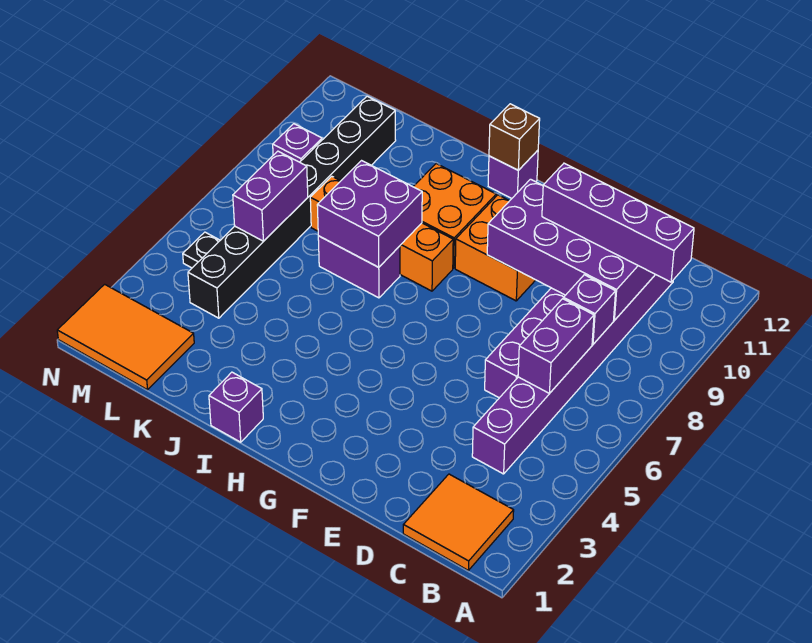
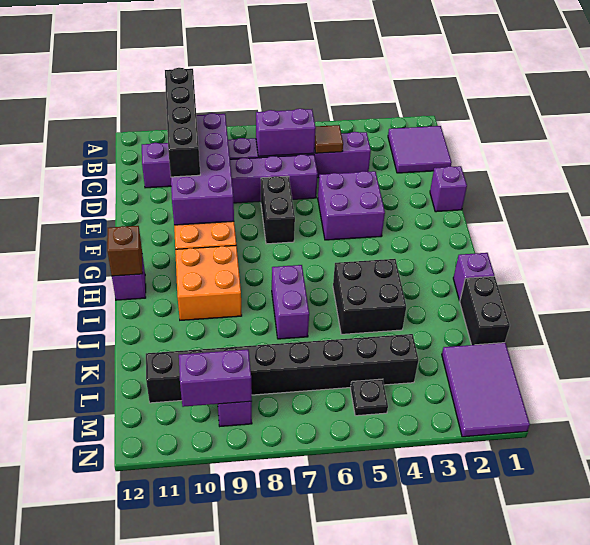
orange 2x2 tile [403,474,514,570] -> purple 2x2 tile [388,126,452,173]
purple 1x4 brick [542,163,694,282] -> black 1x4 brick [165,68,200,177]
none -> brown 1x1 tile [315,125,343,153]
purple 1x1 brick [564,275,616,344] -> purple 1x1 brick moved to [430,166,467,212]
none -> black 1x2 brick [261,176,295,244]
orange 1x4 brick [310,176,453,291] -> none
none -> black 2x2 brick [333,259,406,334]
purple 2x2 brick [317,161,422,267] -> purple 2x2 brick moved to [318,171,385,240]
none -> black 1x2 brick [460,276,510,345]
orange 2x3 tile [57,284,194,390] -> purple 2x3 tile [442,343,530,437]
purple 1x2 brick [233,151,308,241] -> purple 1x2 brick moved to [179,349,252,407]

